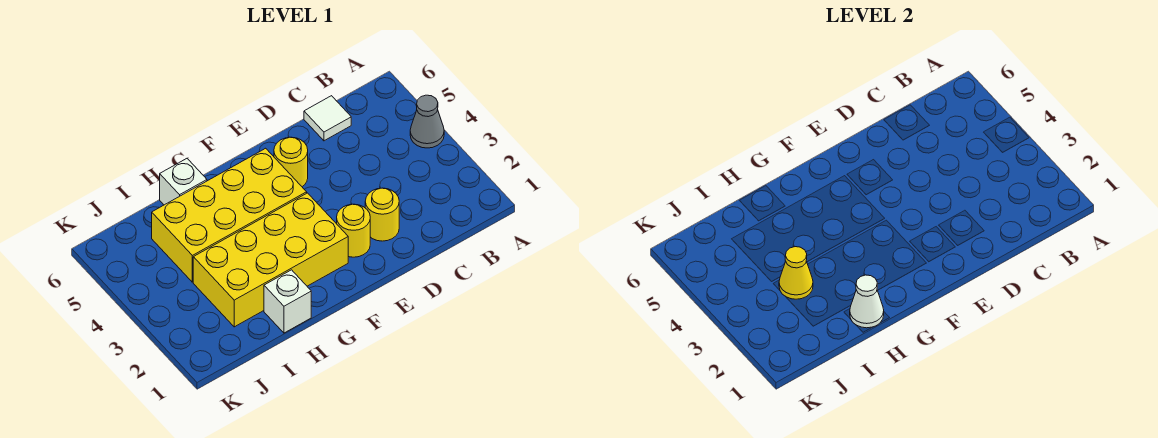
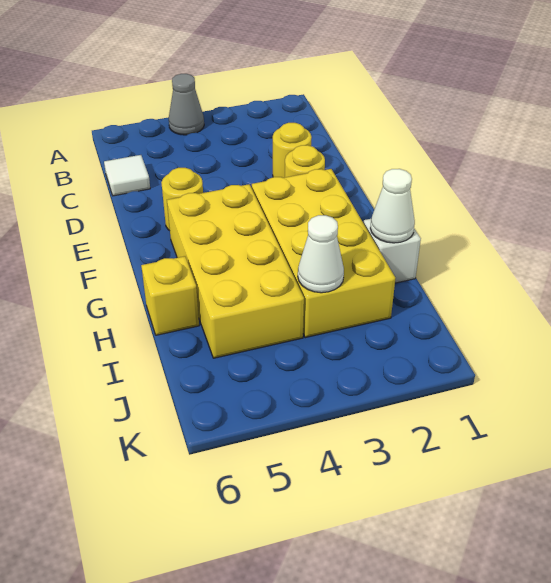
white 1x1 brick [160,159,207,205] -> yellow 1x1 brick [141,256,199,335]
yellow 1x1 cone [779,247,813,299] -> white 1x1 cone [298,215,344,293]

